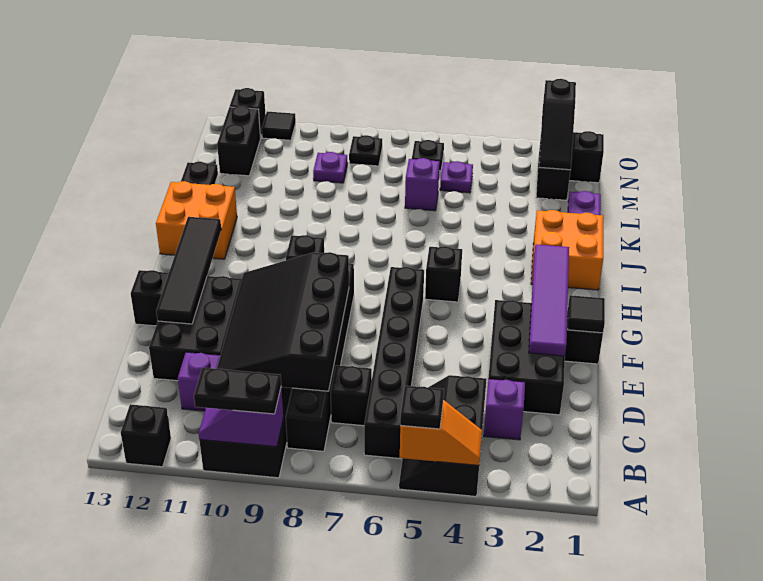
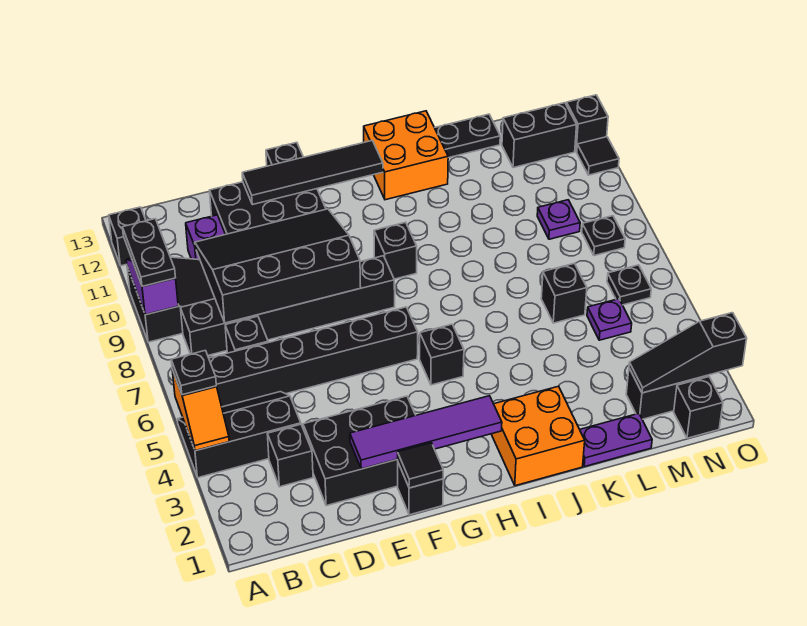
purple 1x1 brick [484,379,525,440] -> black 1x1 brick [267,424,313,487]
purple 1x1 brick [405,158,440,211] -> black 1x1 brick [541,263,587,323]

